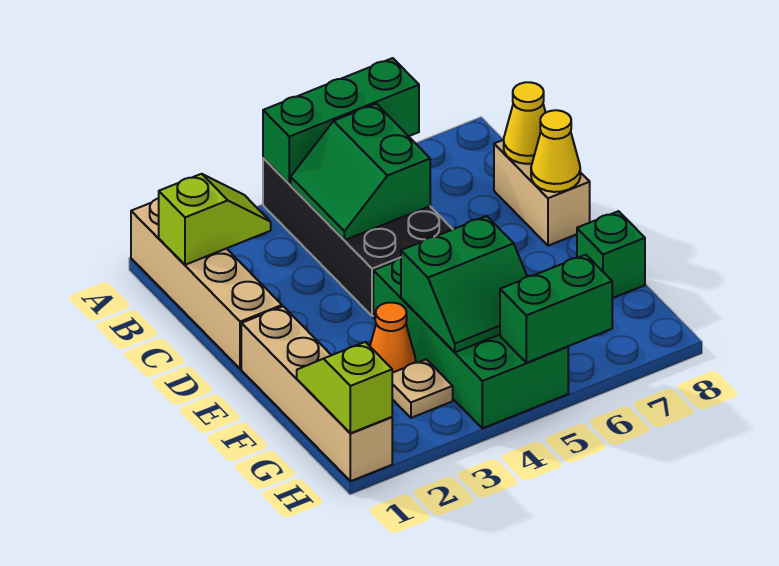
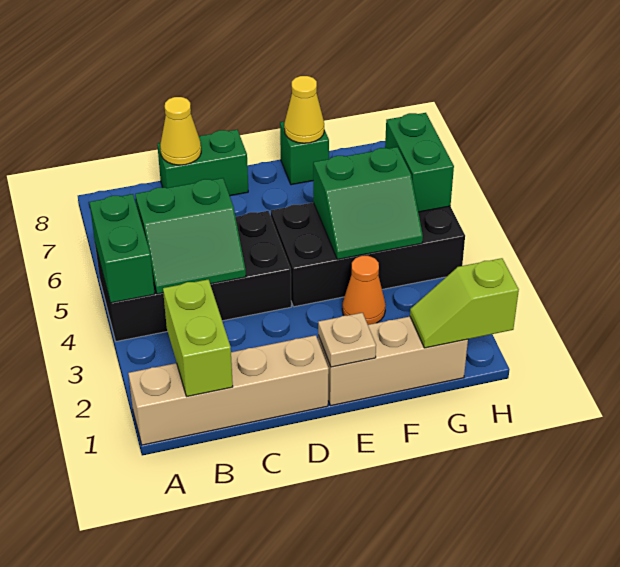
green 1x3 brick [263,58,419,184] -> green 1x2 brick [89,194,155,303]
lime 1x2 slope [159,174,271,265] -> lime 1x2 brick [163,279,233,396]
tan 1x2 brick [494,140,590,246] -> green 1x2 brick [157,130,248,196]
yellow 1x1 cone [531,110,580,192] -> yellow 1x1 cone moved to [284,76,324,143]
tan 1x4 brick [241,306,392,481] -> tan 1x3 brick [318,317,468,406]
green 2x4 brick [373,258,568,428] -> black 2x4 brick [271,203,465,307]
green 2x2 slope [401,216,527,352] -> green 2x2 slope turned to [313,147,423,260]
tan 1x1 plate [392,359,453,418] -> tan 1x1 plate moved to [318,313,376,367]

